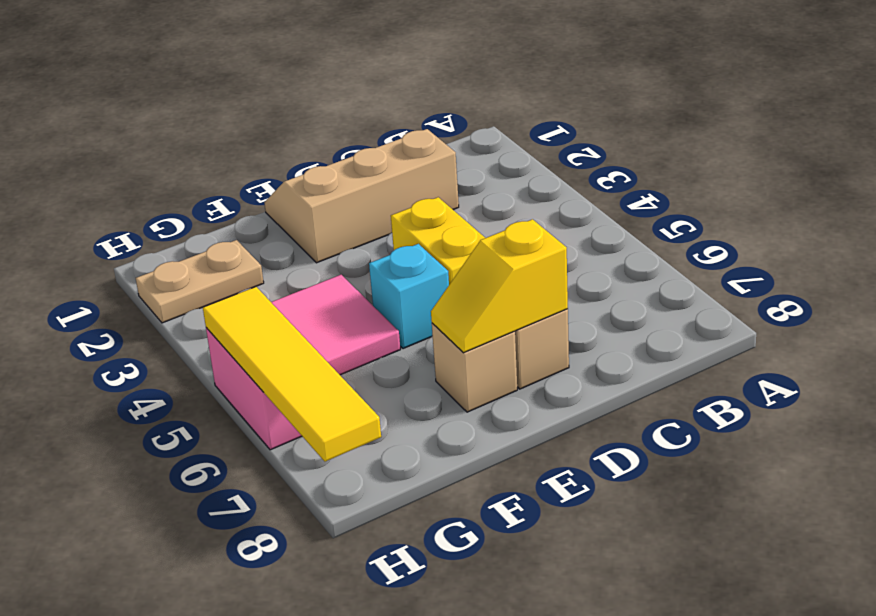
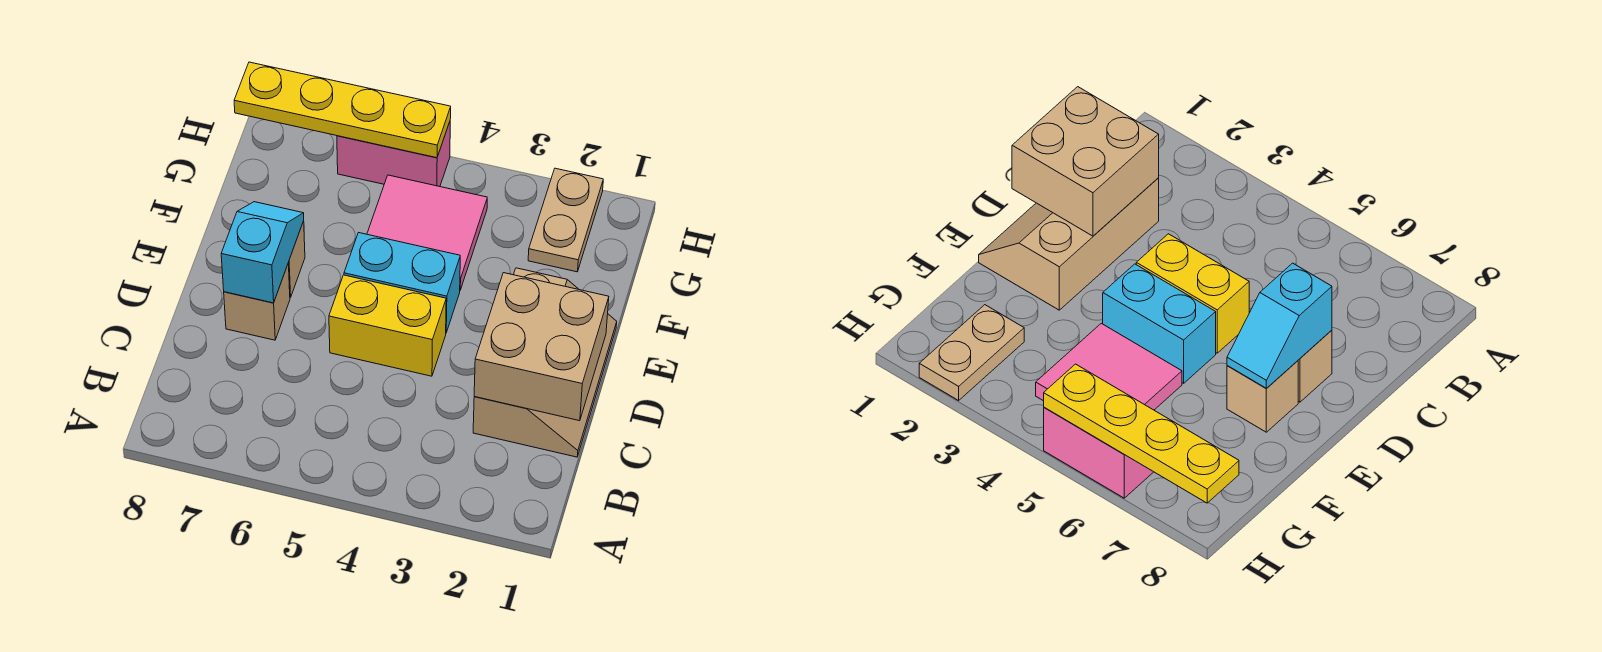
none -> tan 2x2 brick [474,273,609,421]
yellow 1x2 slope [431,219,568,353] -> cyan 1x2 slope [221,202,304,303]
cyan 1x1 brick [369,244,449,349] -> cyan 1x2 brick [344,233,460,332]
yellow 1x4 tile [203,287,381,462] -> yellow 1x4 plate [234,62,451,158]

